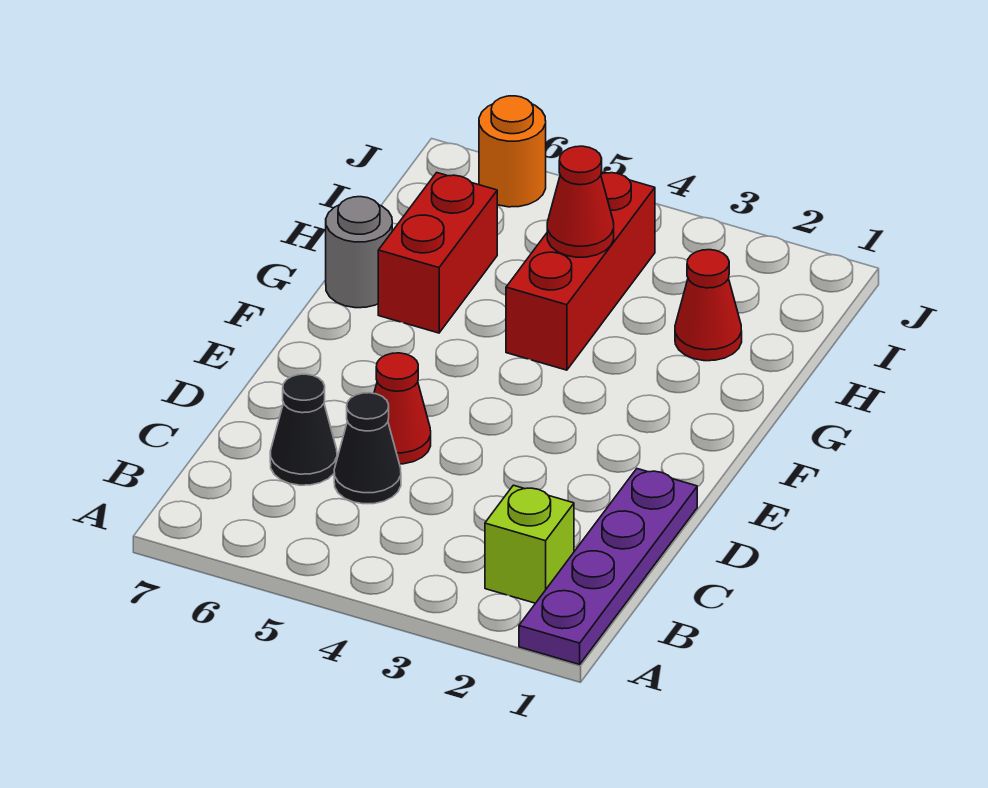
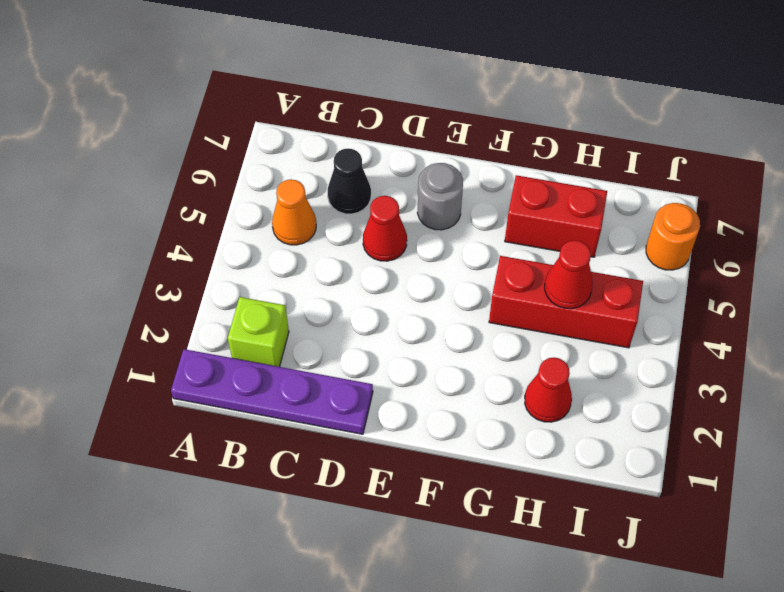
none -> orange 1x1 cone [272,179,316,245]
black 1x1 cone [334,393,401,504] -> none
grey 1x1 round brick [326,197,392,308] -> grey 1x1 round brick moved to [417,163,463,230]

